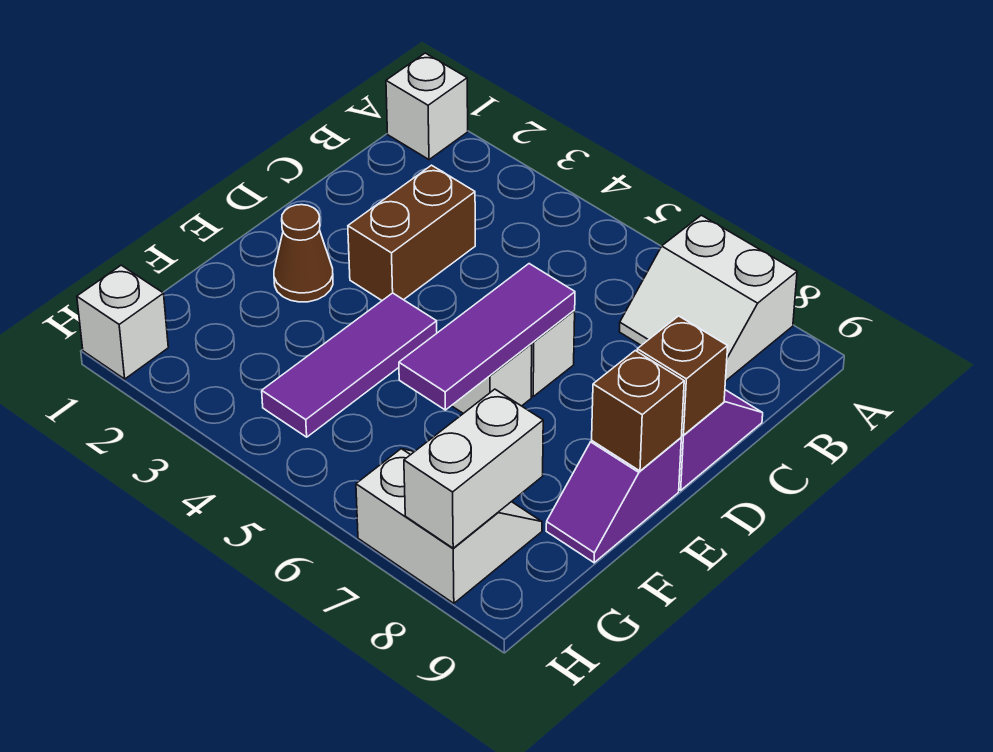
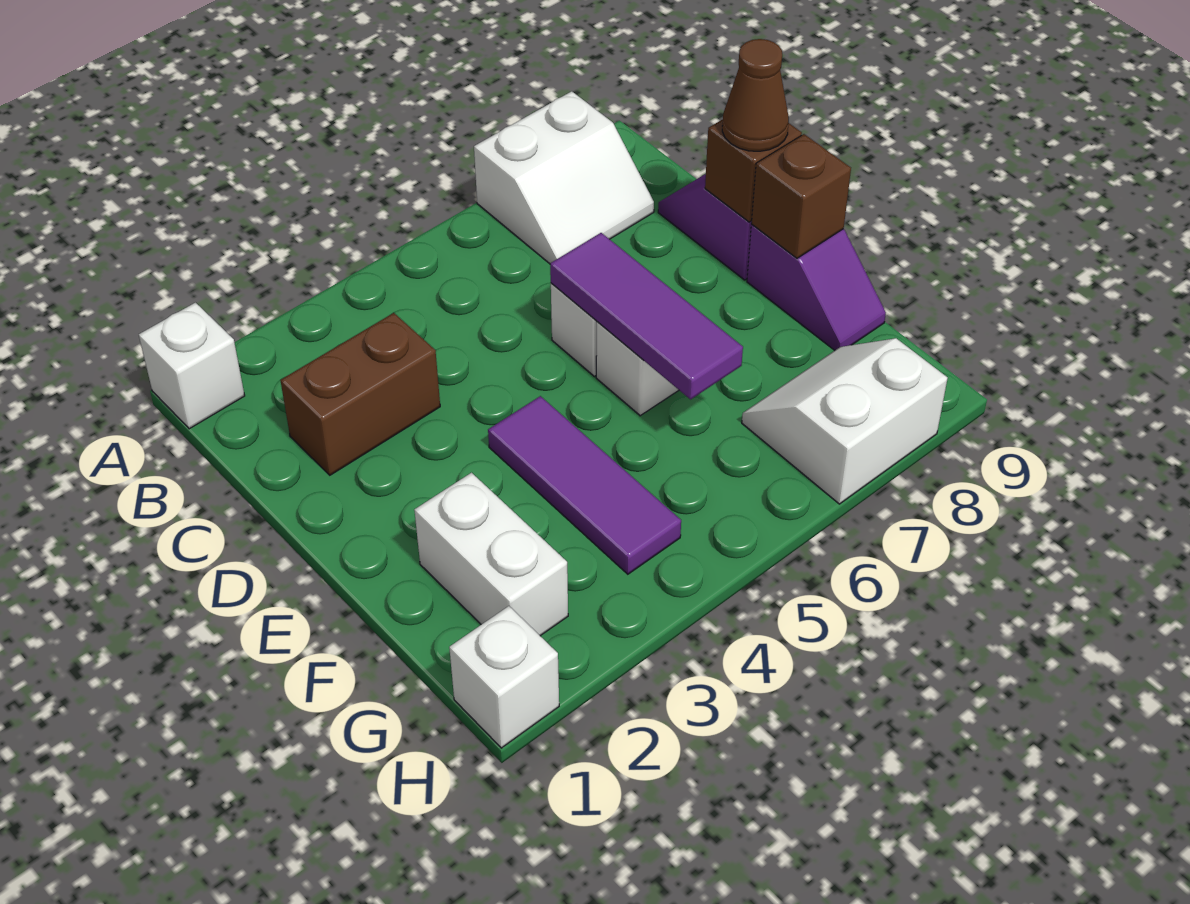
brown 1x2 brick [348,165,475,300] -> brown 1x2 brick turned to [280,313,440,475]
brown 1x1 cone [274,205,333,302] -> brown 1x1 cone moved to [722,39,789,151]
white 1x2 brick [404,389,543,548] -> white 1x2 brick moved to [414,473,568,636]

